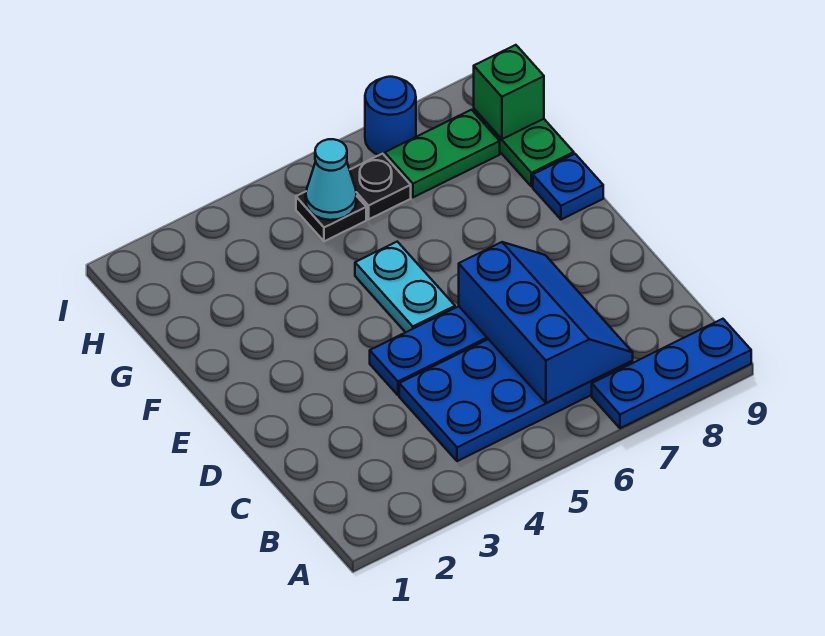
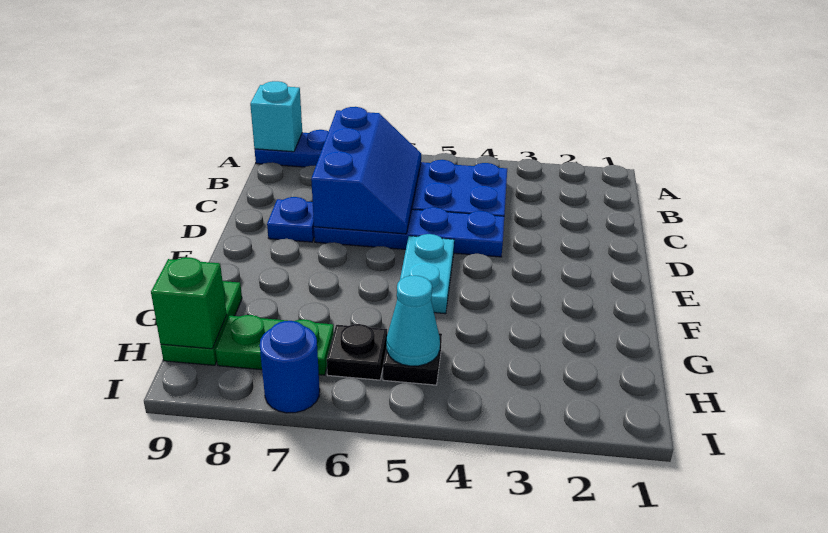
none -> cyan 1x1 brick [250,81,302,152]
blue 2x3 slope [459,242,633,403] -> blue 2x3 slope turned to [311,107,421,234]
blue 1x1 plate [533,154,603,219] -> blue 1x1 plate moved to [267,197,314,242]

